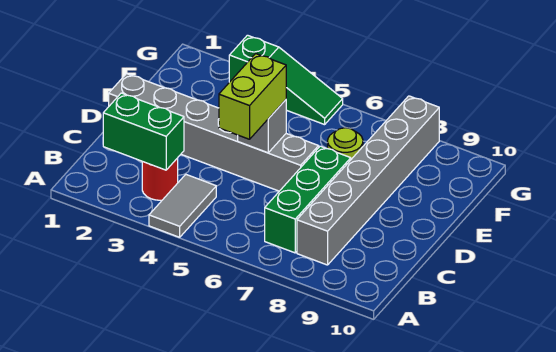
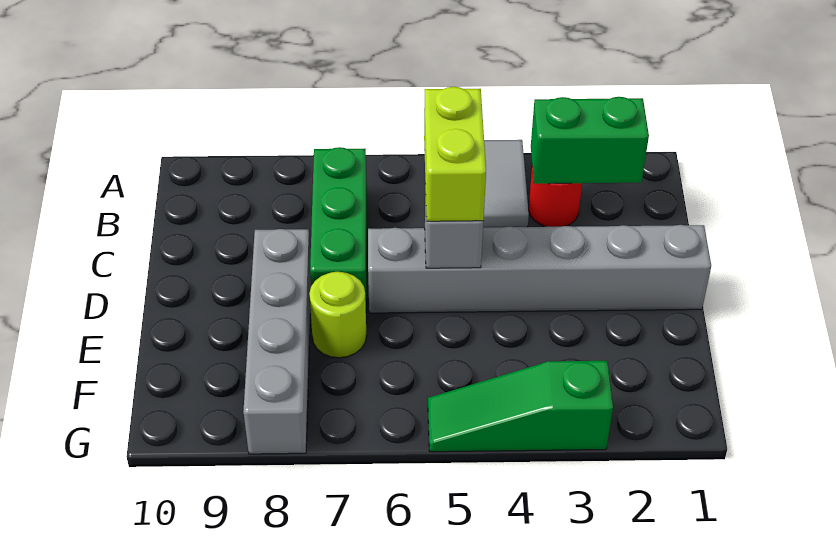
grey 1x6 brick [297,96,439,265] -> grey 1x4 brick [243,229,311,454]

